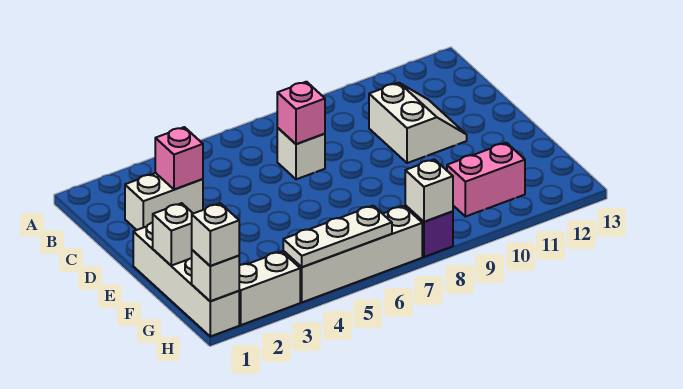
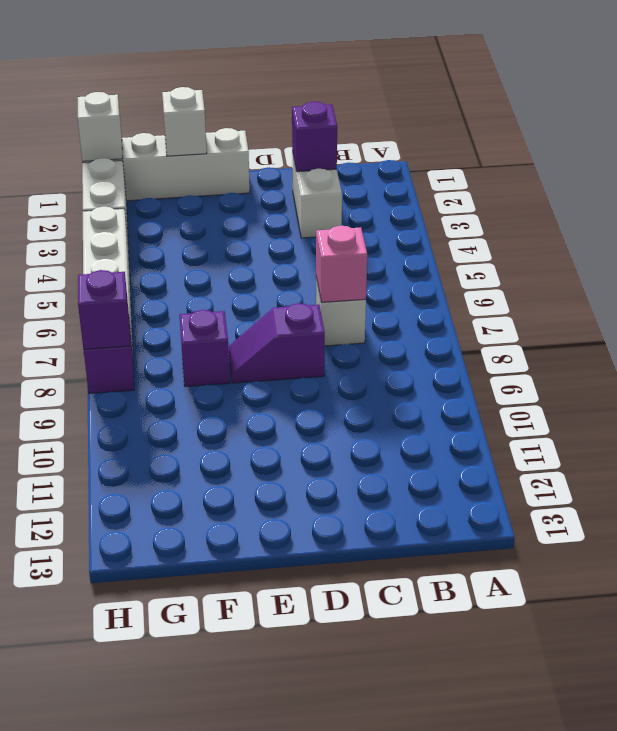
none -> purple 1x1 brick [292,102,337,172]
pink 1x1 brick [155,127,203,190] -> none
white 2x2 slope [369,83,467,163] -> none
none -> purple 1x2 slope [229,303,325,383]
none -> purple 1x1 brick [179,310,230,387]
pink 1x2 brick [447,143,525,217] -> none
white 1x1 brick [192,204,239,266] -> none
white 1x3 plate [283,206,392,267] -> none
white 1x1 brick [405,159,453,222] -> purple 1x1 brick [78,270,130,349]

